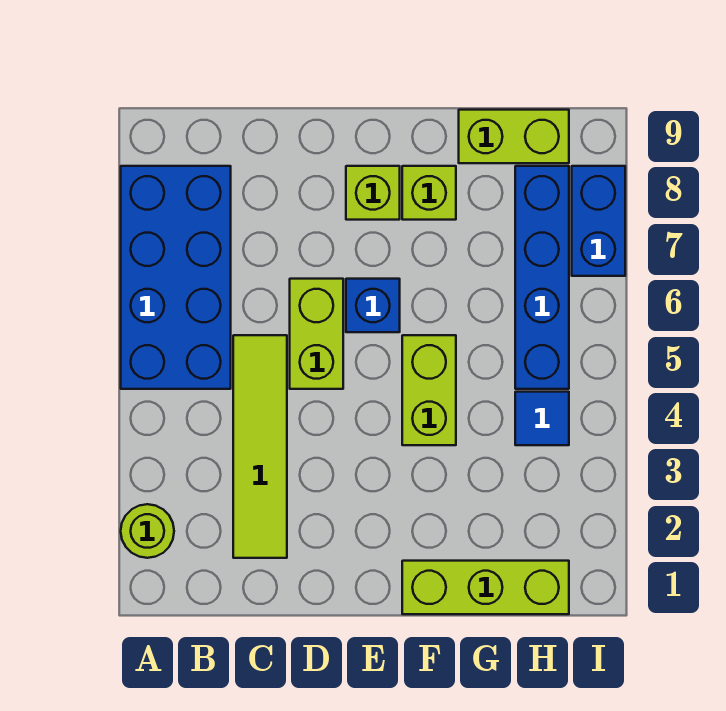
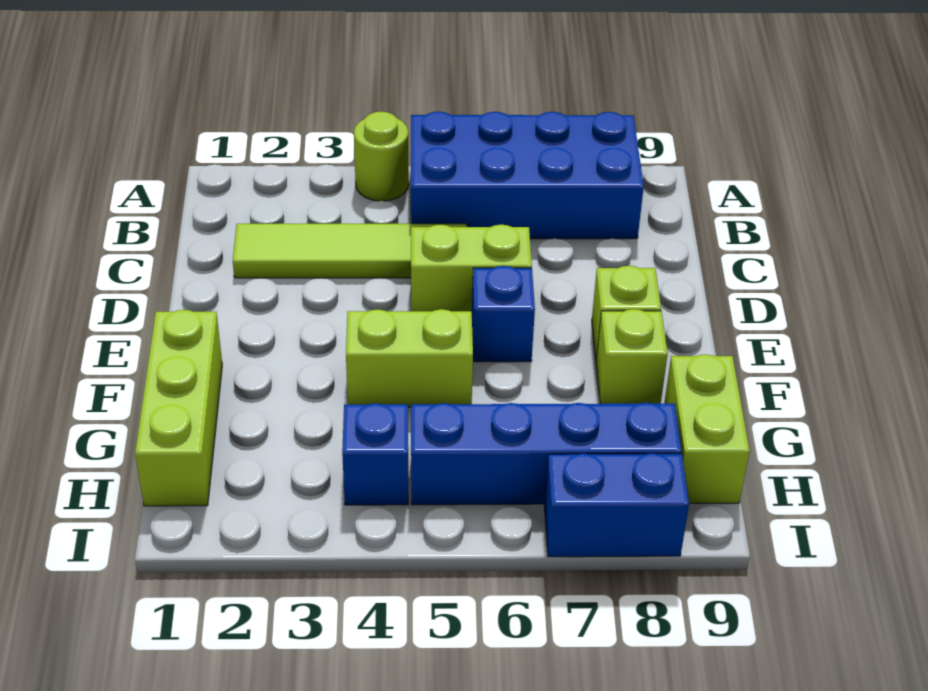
lime 1x1 round brick [121,504,174,558] -> lime 1x1 round brick moved to [354,112,409,201]
blue 1x1 tile [515,392,569,445] -> blue 1x1 brick [342,403,408,505]

